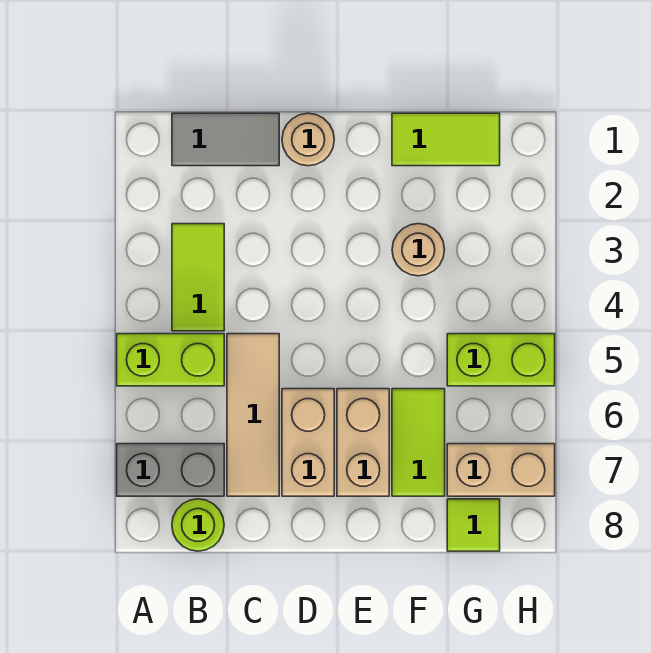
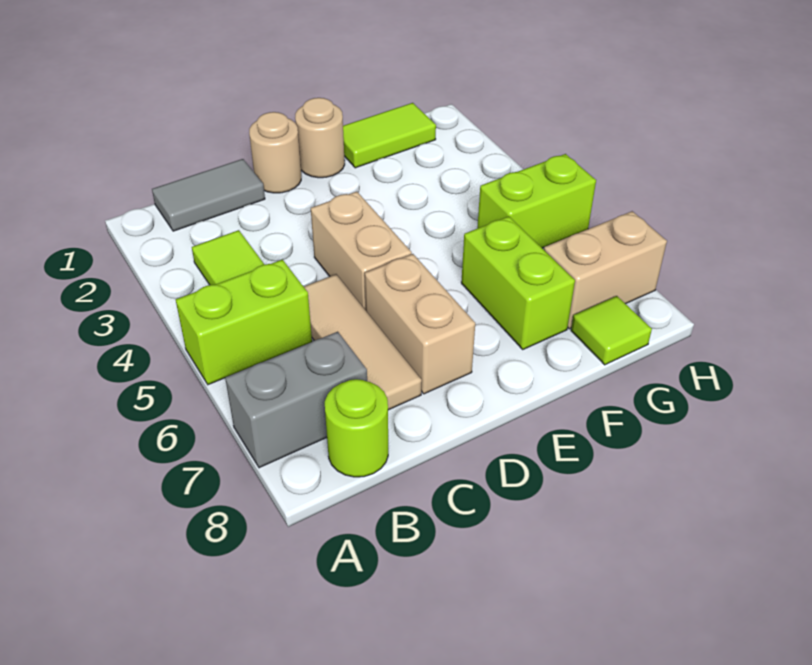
tan 1x2 brick [337,389,389,496] -> tan 1x2 brick moved to [311,192,412,310]
tan 1x1 round brick [392,224,445,276] -> tan 1x1 round brick moved to [295,98,345,178]
lime 1x2 tile [392,389,445,496] -> lime 1x2 brick [461,216,575,349]

